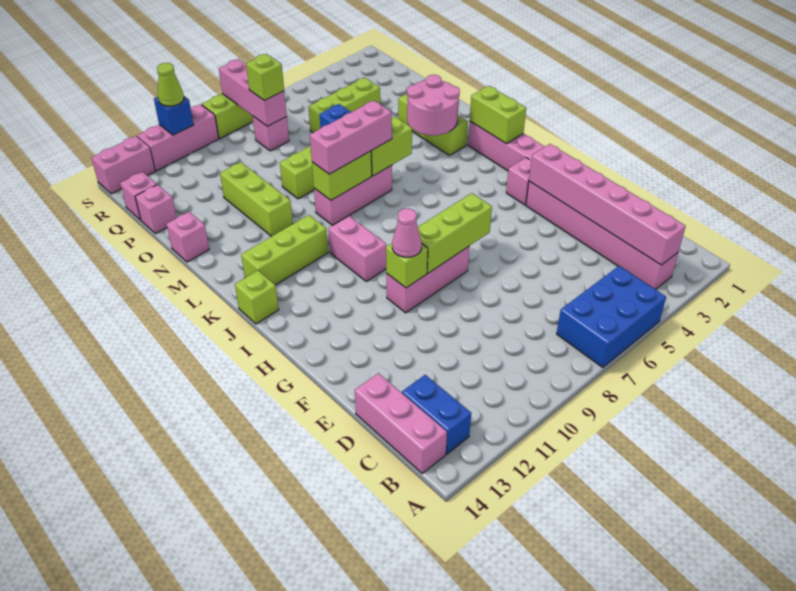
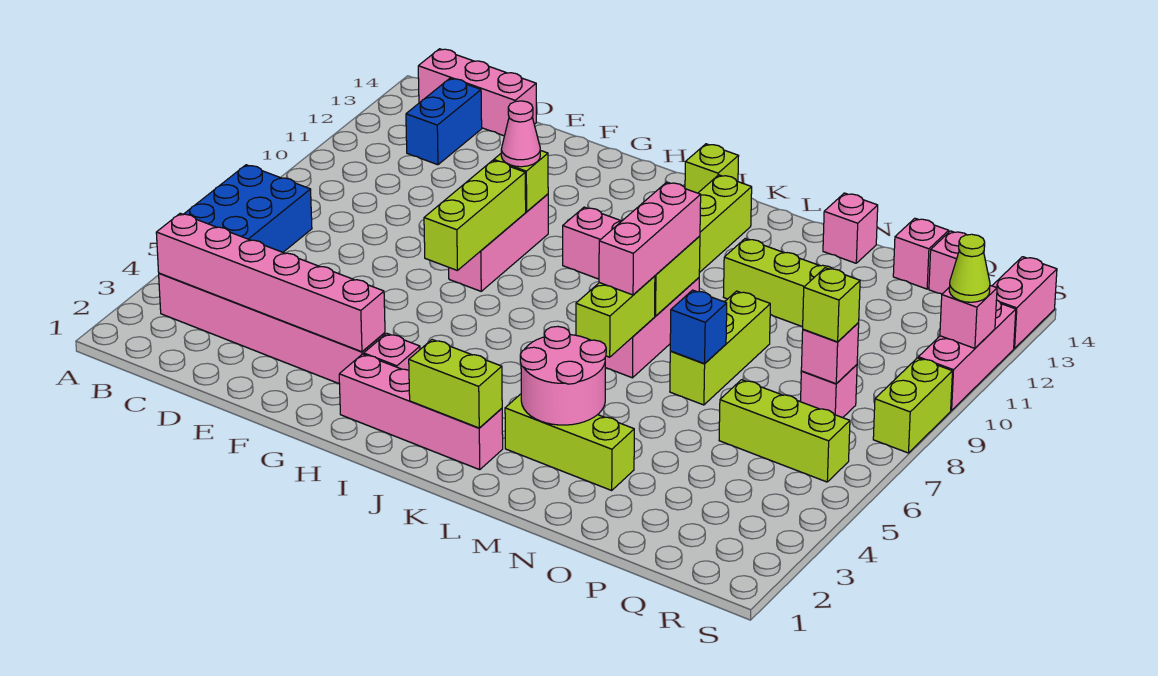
blue 1x2 brick [402,375,471,454] -> blue 1x2 brick turned to [406,79,482,165]
lime 1x3 brick [309,78,380,132] -> lime 1x3 brick turned to [719,380,850,482]
pink 1x3 brick [219,59,287,126] -> pink 1x1 brick [801,323,859,384]
blue 1x1 brick [154,96,194,135] -> pink 1x1 brick [940,285,997,348]

